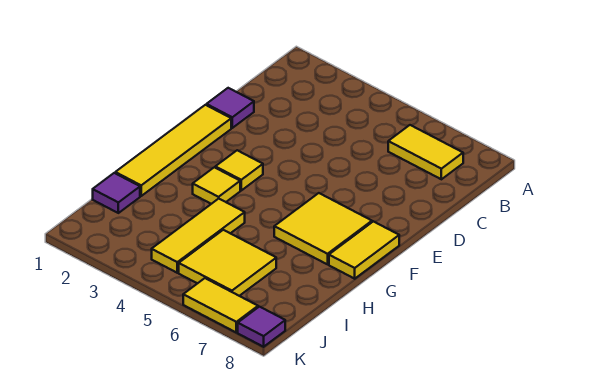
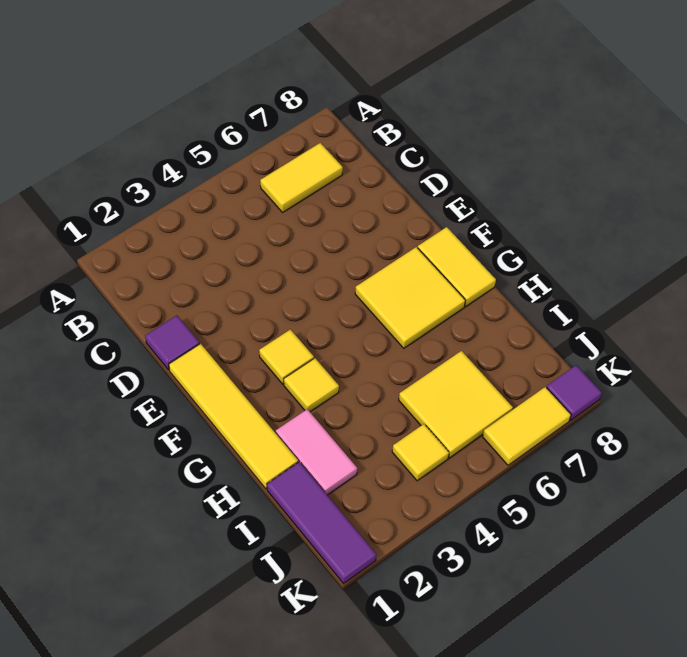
none -> pink 1x2 tile [276,409,357,495]
yellow 1x3 tile [152,199,245,273] -> yellow 1x1 tile [392,424,449,481]
purple 1x1 tile [93,173,140,213] -> purple 1x3 tile [267,462,376,584]

